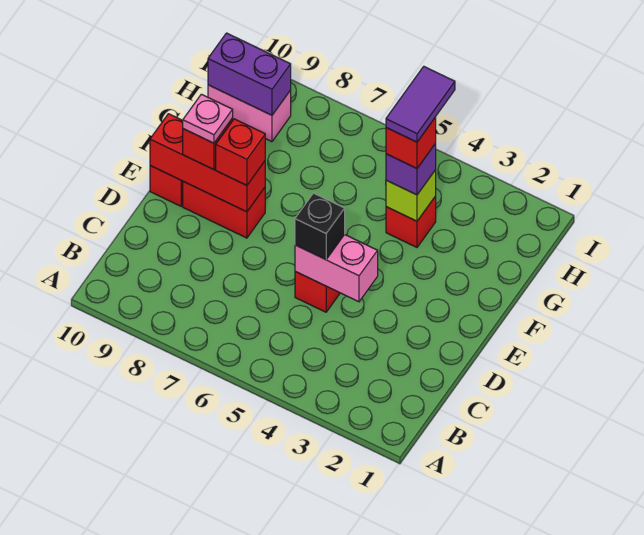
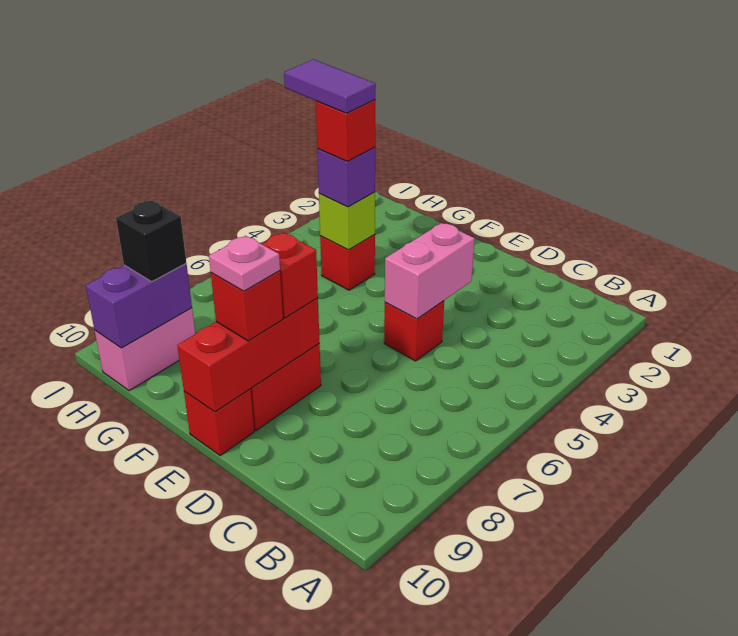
black 1x1 brick [295,193,345,260] -> black 1x1 brick moved to [116,201,186,282]

